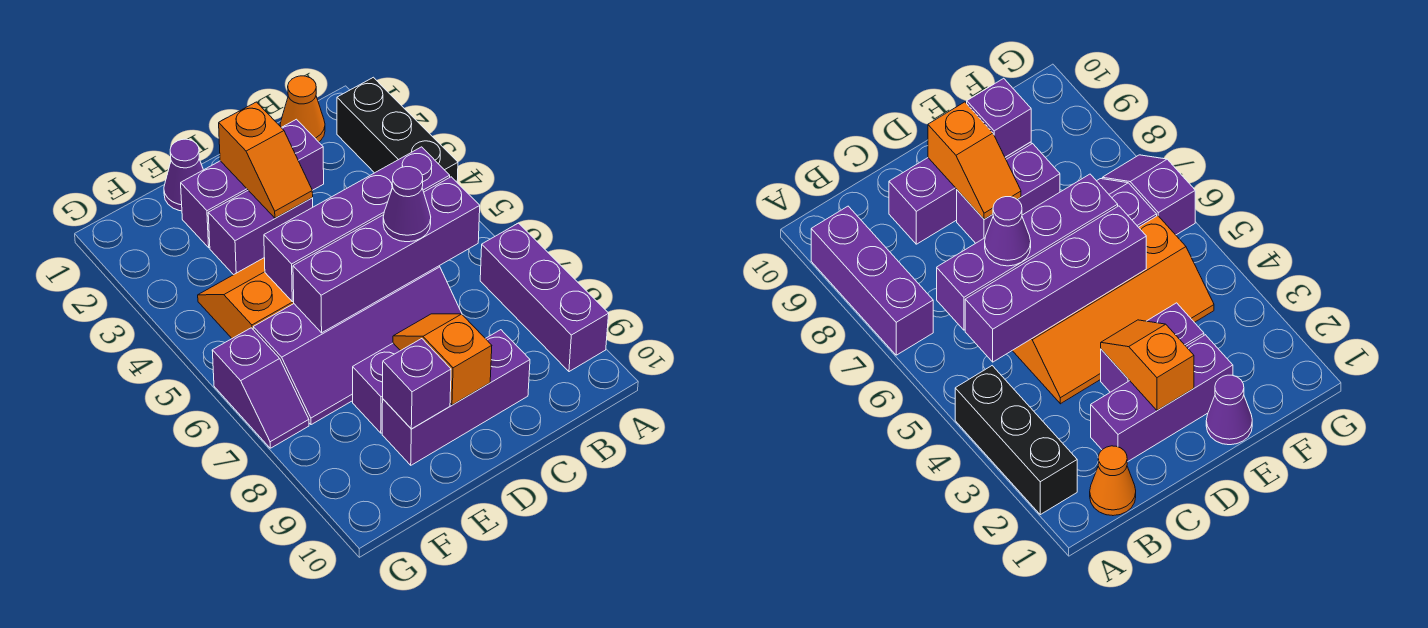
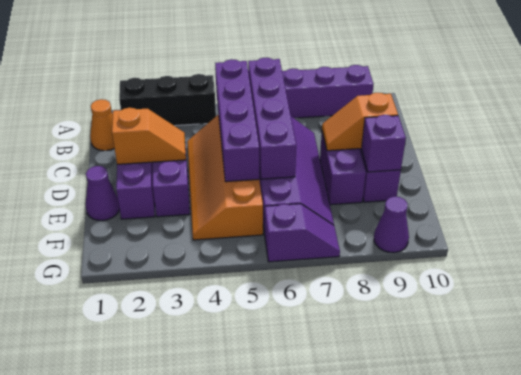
purple 1x1 cone [383,167,431,242] -> purple 1x1 cone moved to [374,196,409,253]

